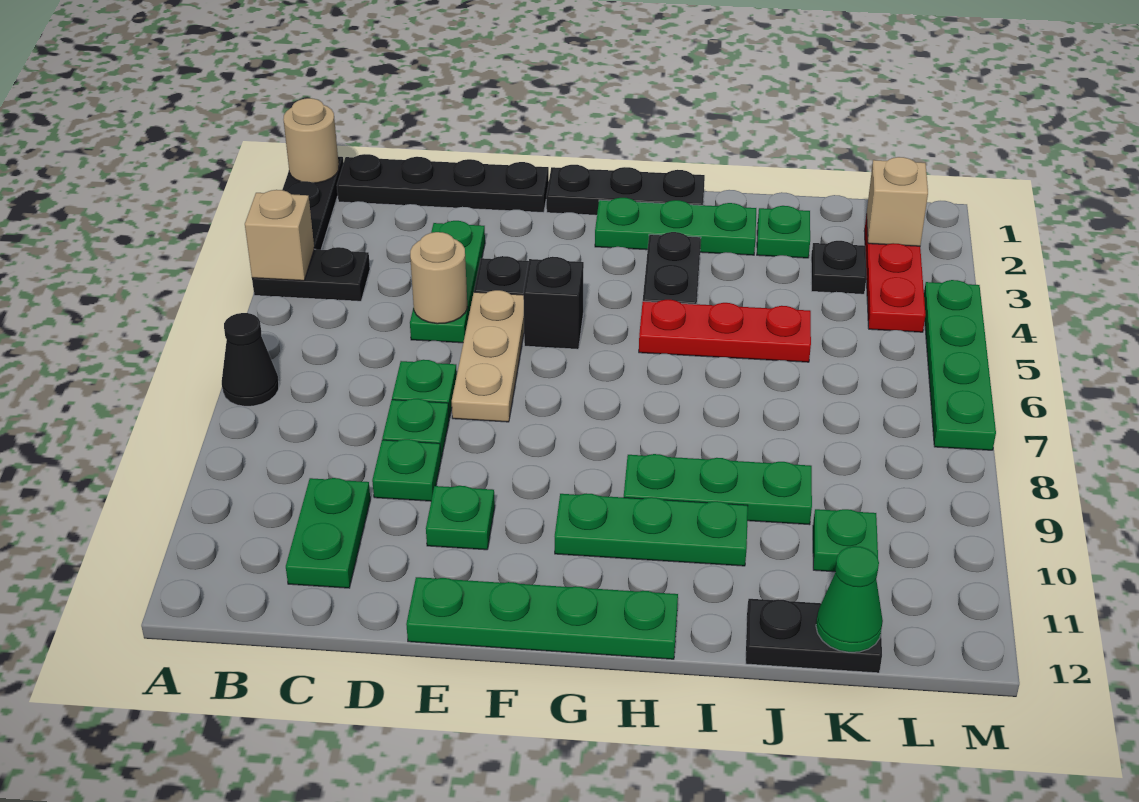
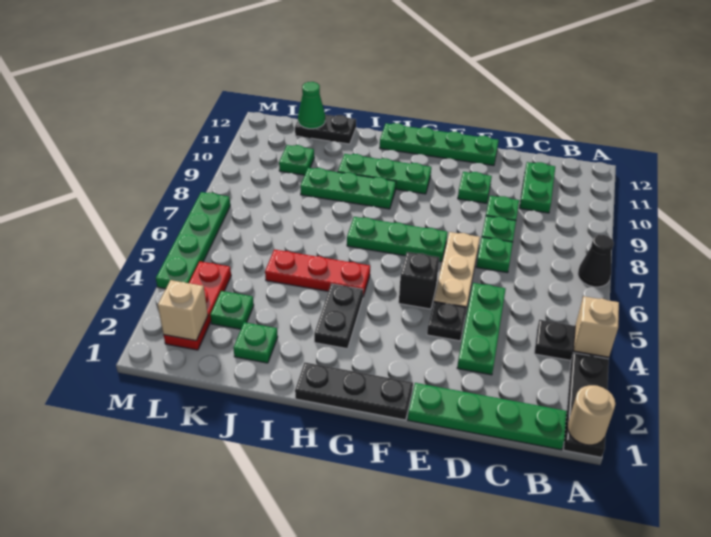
black 1x4 plate [337,154,549,213] -> green 1x4 plate [408,383,567,450]
tan 1x1 round brick [410,232,468,324] -> none
green 1x3 plate [595,198,756,255] -> green 1x3 plate moved to [347,217,448,262]
black 1x1 plate [811,241,867,294] -> green 1x1 plate [210,291,254,329]

